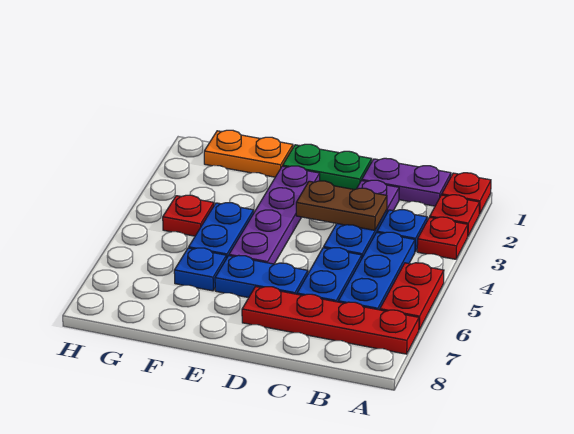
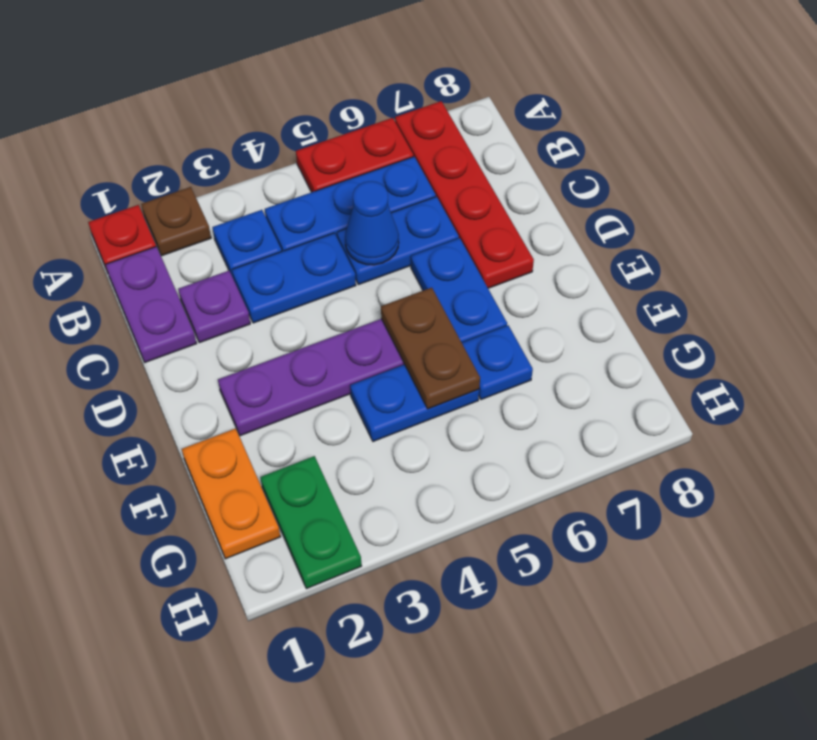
red 1x1 plate [430,195,480,236] -> brown 1x1 plate [141,187,211,256]
red 1x1 plate [417,217,468,259] -> none
brown 1x2 plate [296,181,387,230] -> brown 1x2 plate moved to [381,288,480,409]
none -> blue 1x1 cone [345,181,399,265]
green 1x2 plate [283,144,372,190] -> green 1x2 plate moved to [260,456,361,589]
red 1x1 plate [163,195,214,236] -> none

